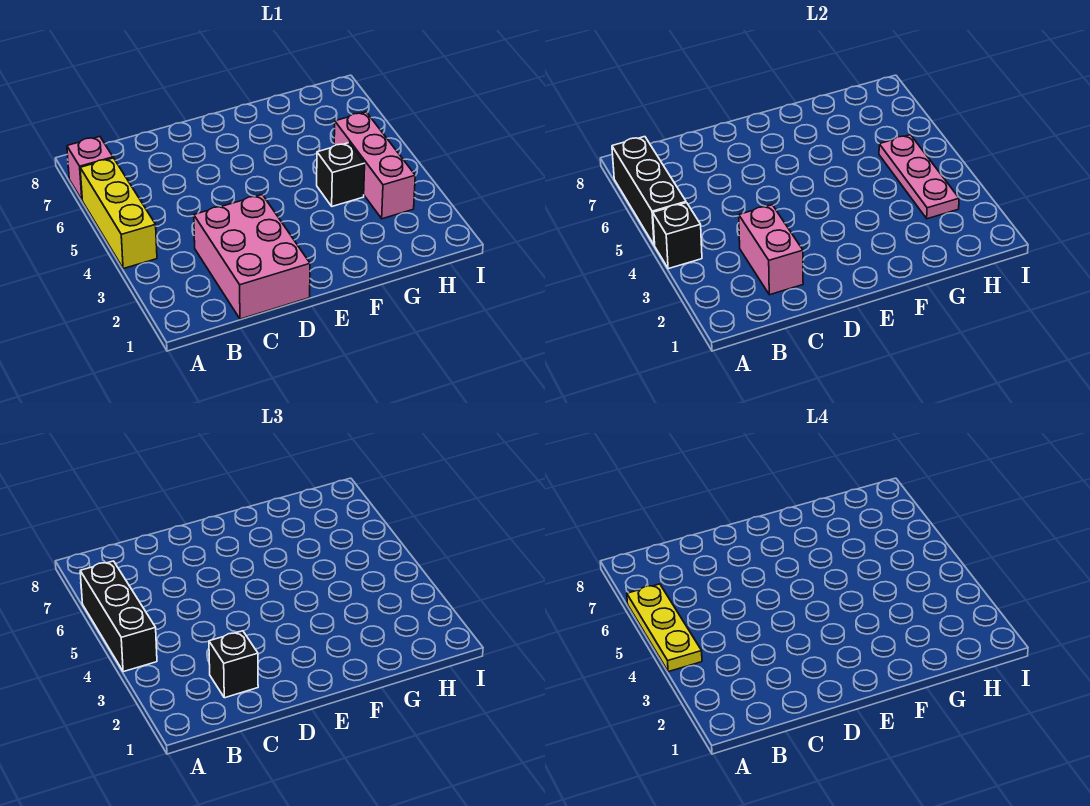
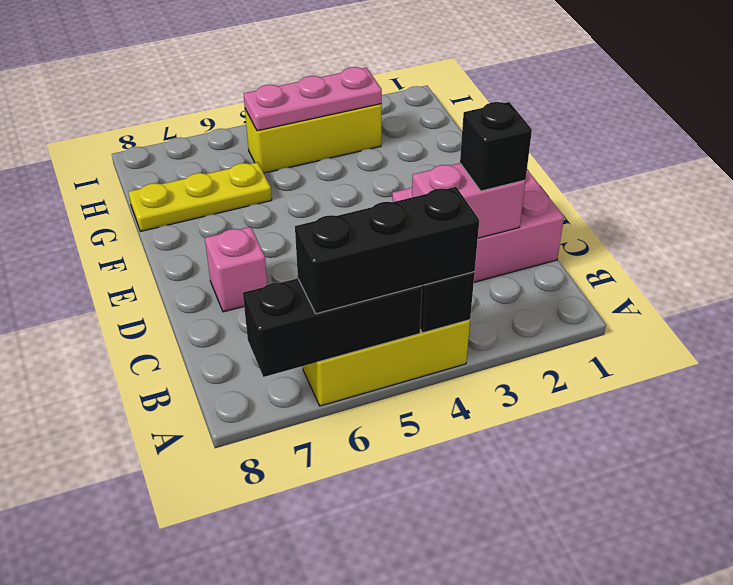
yellow 1x3 plate [627,584,702,672] -> yellow 1x3 plate moved to [129,162,272,231]
pink 1x1 brick [67,137,113,200] -> pink 1x1 brick moved to [205,227,267,312]
black 1x1 brick [317,143,365,206] -> none
pink 1x3 brick [334,112,415,219] -> yellow 1x3 brick [245,104,382,173]

